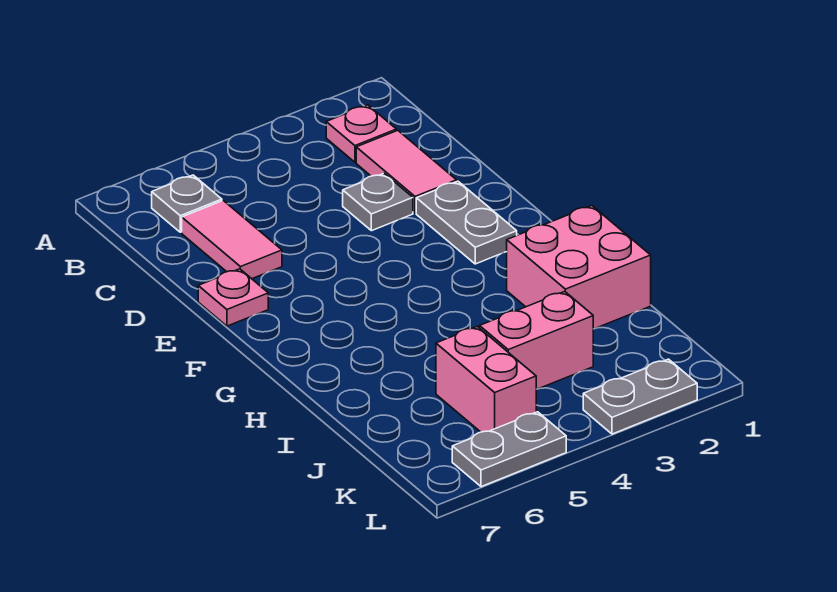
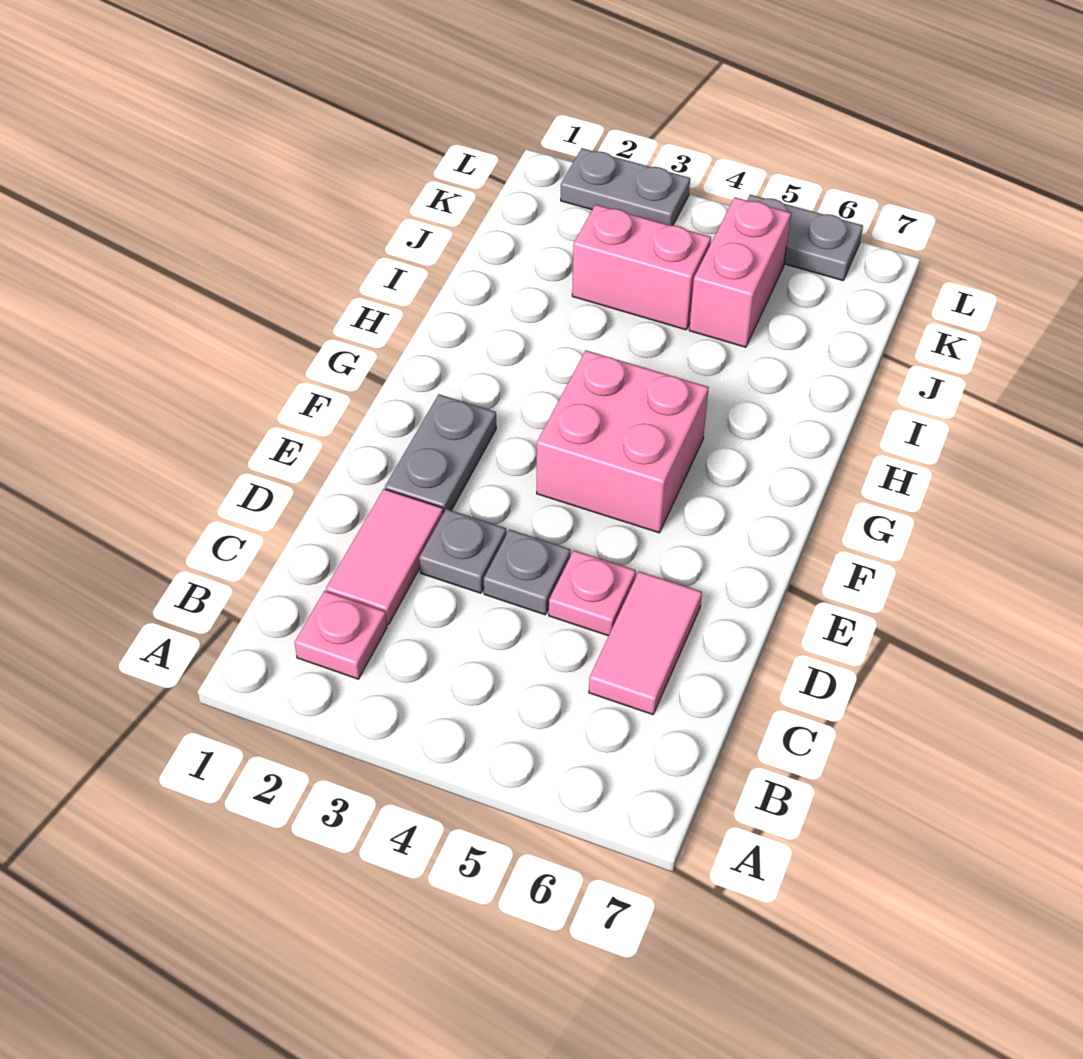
grey 1x1 plate [152,175,222,232] -> grey 1x1 plate moved to [484,530,570,615]
pink 1x1 plate [198,269,268,326] -> pink 1x1 plate moved to [549,550,636,636]
pink 2x2 brick [507,206,651,329] -> pink 2x2 brick moved to [537,350,709,533]

